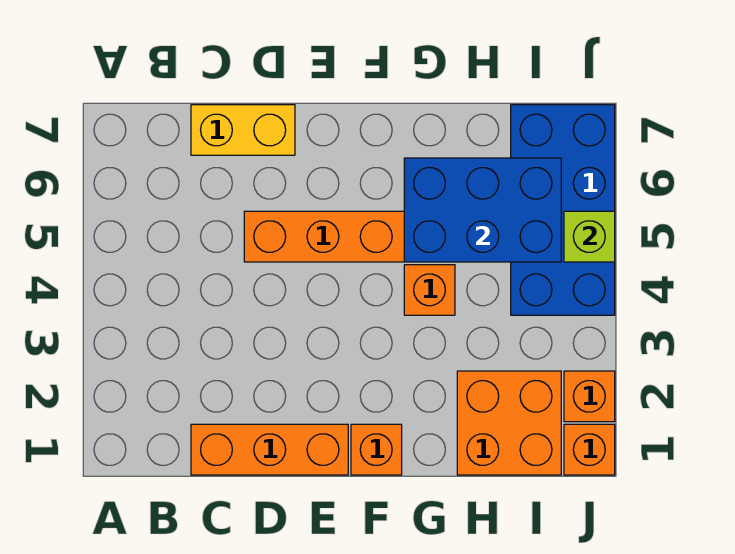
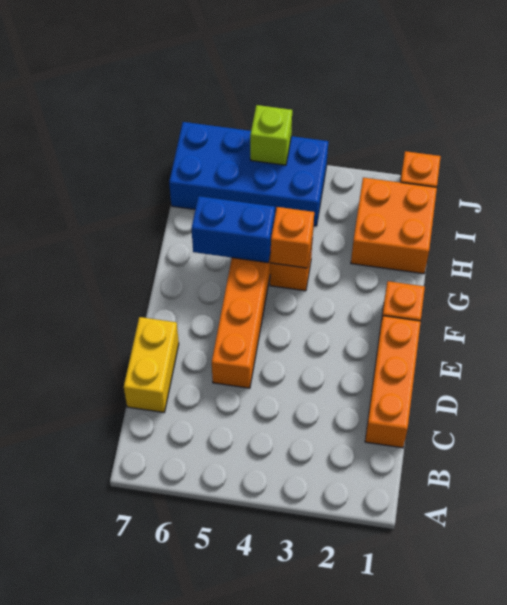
blue 2x3 brick [404,158,561,262] -> blue 1x2 brick [191,196,275,263]
orange 1x1 brick [564,371,615,422] -> orange 1x1 brick moved to [271,207,314,268]

